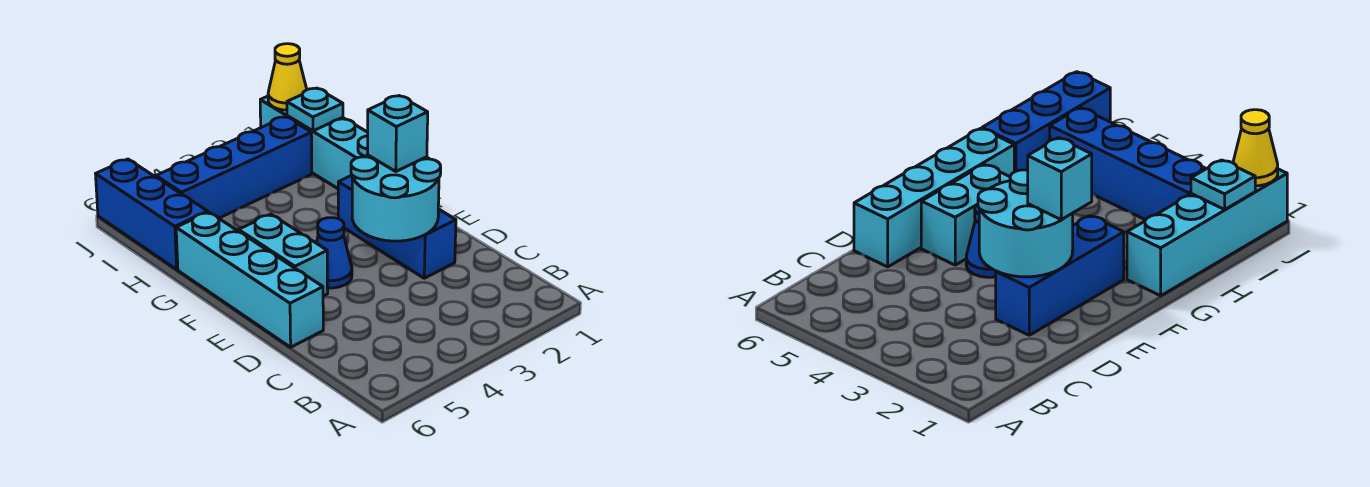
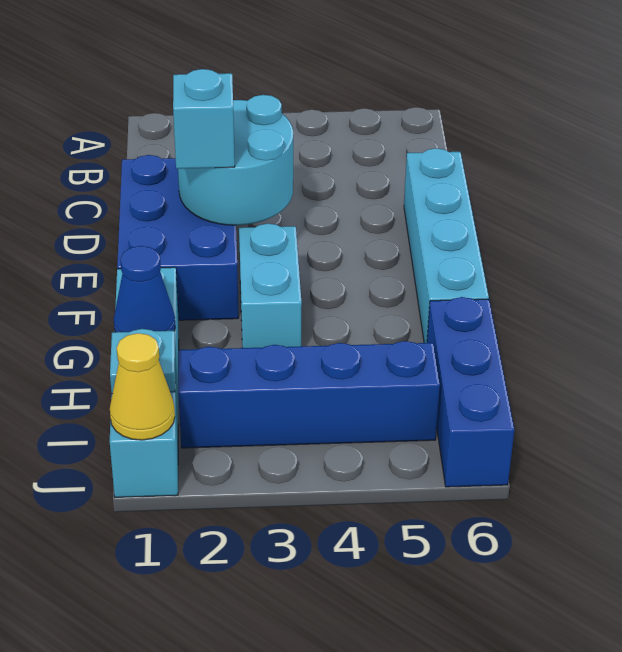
blue 1x3 brick [338,175,456,278] -> blue 2x3 brick [117,155,239,320]
blue 1x1 cone [316,218,352,288] -> blue 1x1 cone moved to [114,246,175,332]
cyan 1x2 brick [239,214,328,296] -> cyan 1x2 brick moved to [239,223,302,348]

